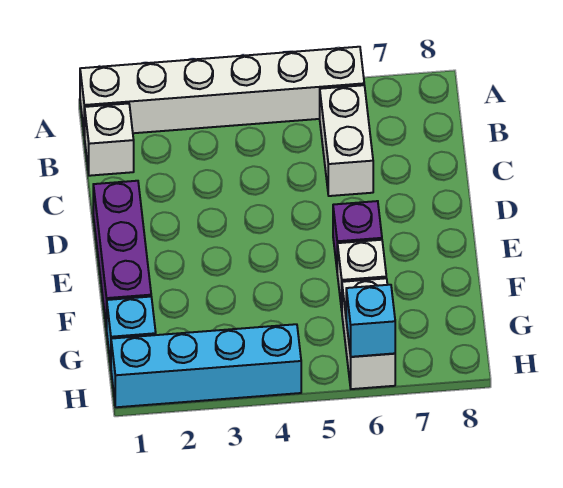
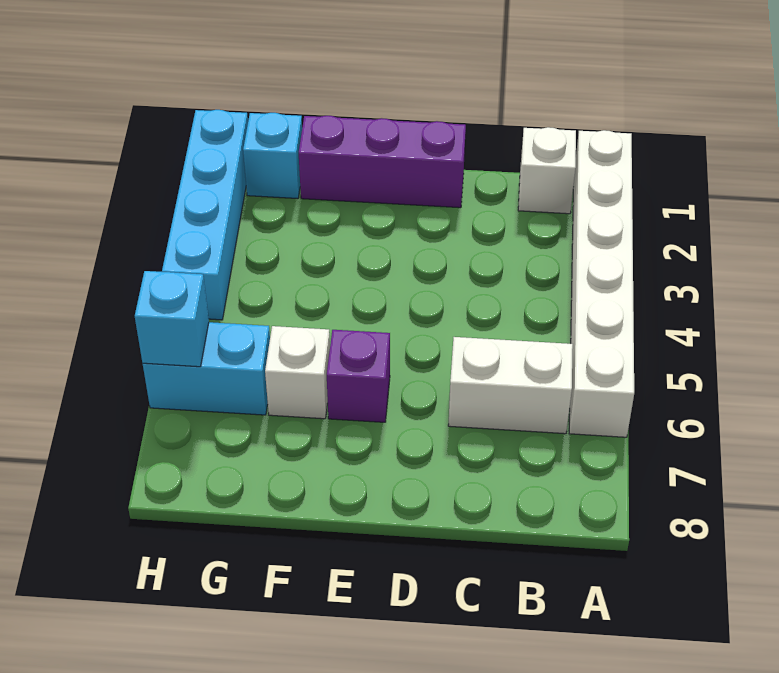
white 1x2 brick [342,278,395,389] -> cyan 1x2 brick [143,322,270,415]

